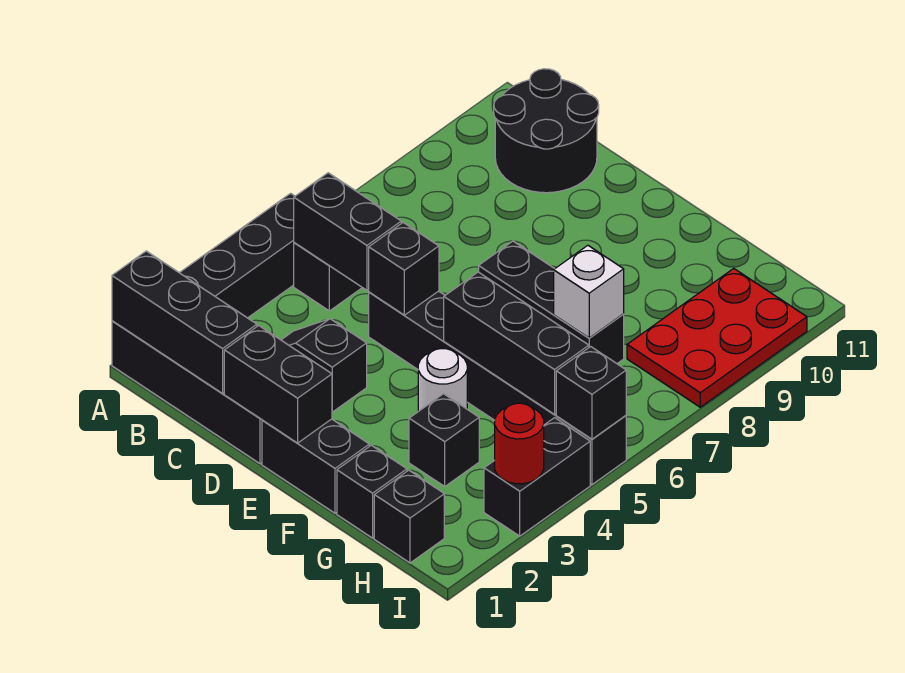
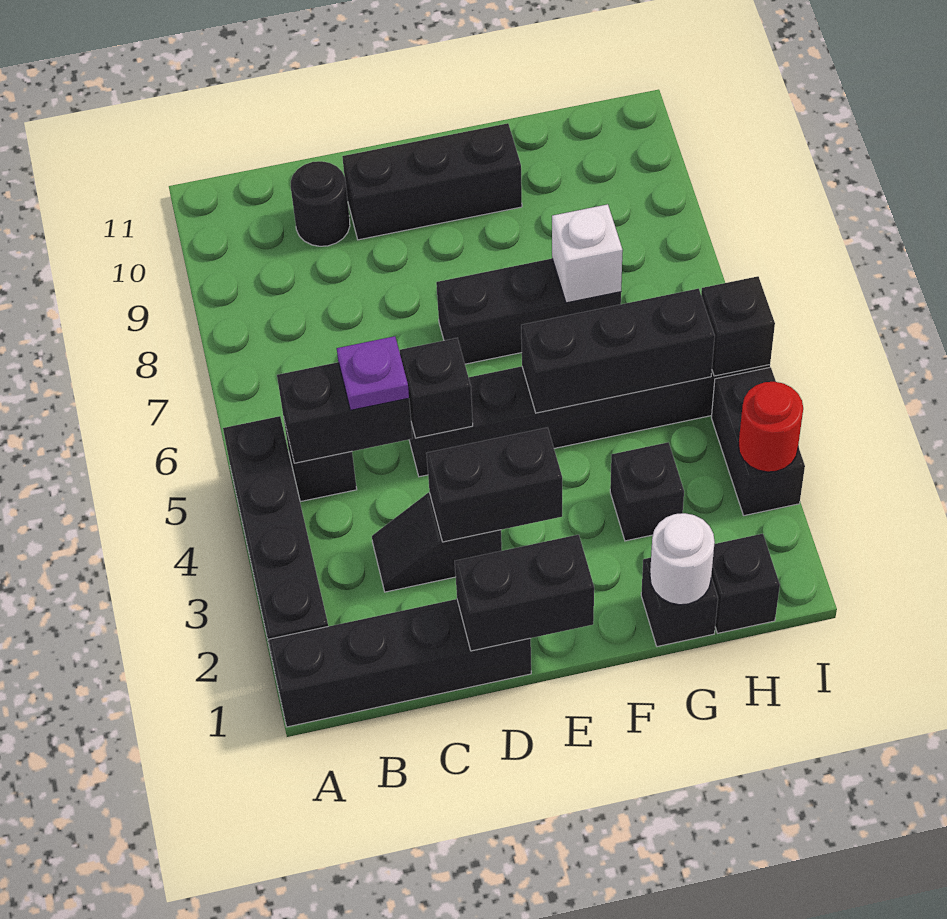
black 1x3 brick [112,251,257,393] -> black 1x3 brick moved to [342,123,522,240]
black 2x2 round brick [494,69,599,193] -> black 1x1 round brick [291,161,350,246]
none -> purple 1x1 plate [337,336,409,410]
black 1x2 brick [262,419,369,513] -> black 1x2 brick moved to [427,427,562,542]
white 1x1 round brick [418,349,467,411] -> white 1x1 round brick moved to [650,513,715,605]
red 2x3 plate [627,268,807,407] -> none

